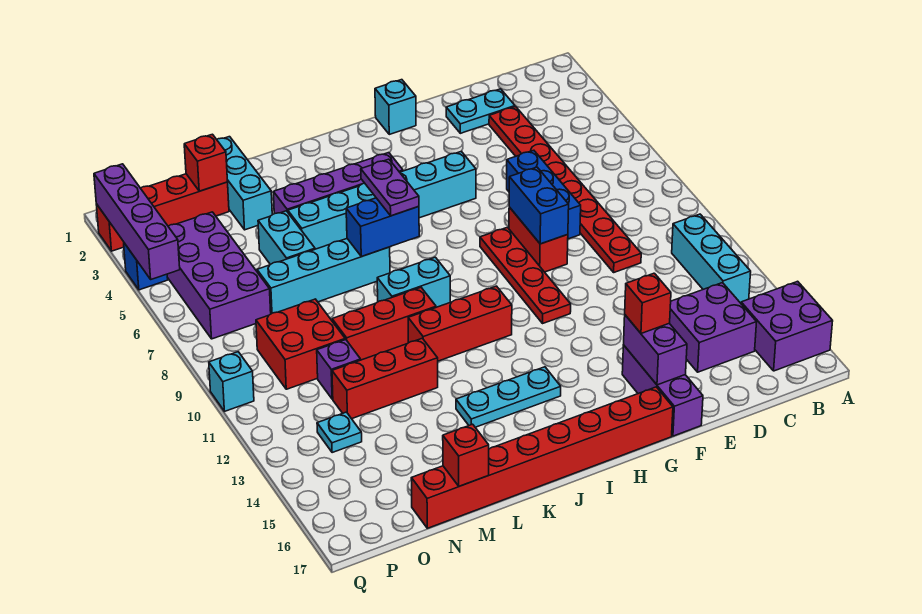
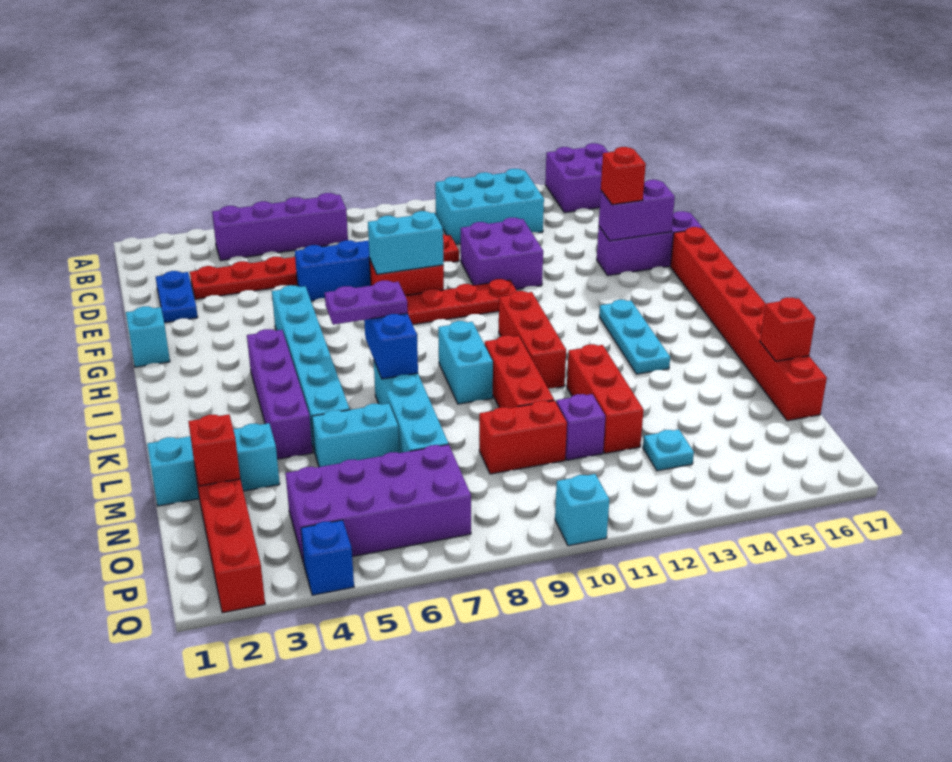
cyan 1x3 brick [672,214,751,303] -> cyan 2x3 brick [435,169,544,244]
purple 2x2 brick [670,283,757,372] -> purple 2x2 brick moved to [461,218,543,289]
cyan 1x2 plate [446,89,515,133] -> blue 1x2 plate [156,271,198,323]
blue 1x2 brick [509,167,569,244] -> cyan 1x2 brick [368,211,443,274]
red 2x2 brick [256,299,345,389] -> red 1x2 brick [479,401,567,474]
purple 1x4 brick [94,164,180,279] -> purple 1x4 brick moved to [212,193,348,261]

